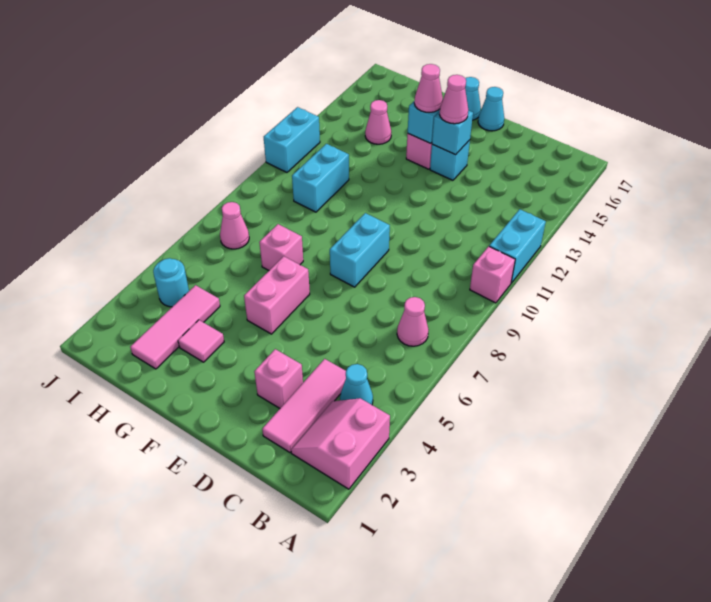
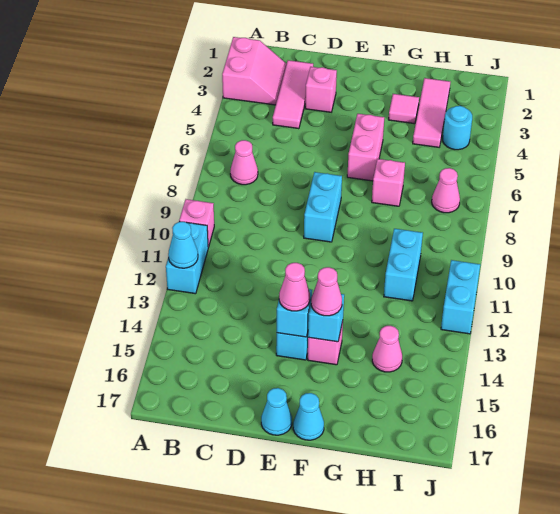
cyan 1x1 cone [340,364,373,405] -> cyan 1x1 cone moved to [168,222,198,268]

